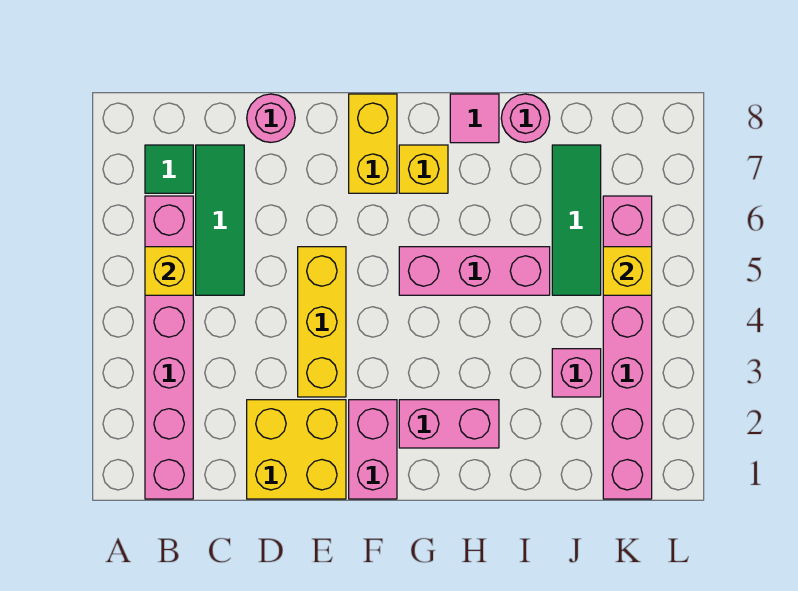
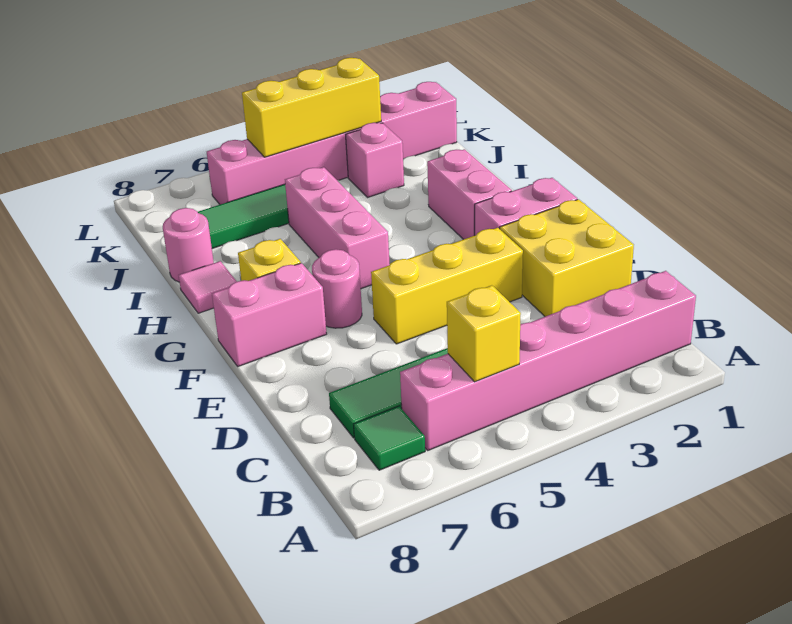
pink 1x1 round brick [247,94,295,142] -> pink 1x1 round brick moved to [312,249,362,328]
yellow 1x2 brick [349,94,397,193] -> pink 1x2 brick [212,263,327,366]
yellow 1x1 brick [603,247,652,295] -> yellow 1x3 brick [242,58,381,157]

